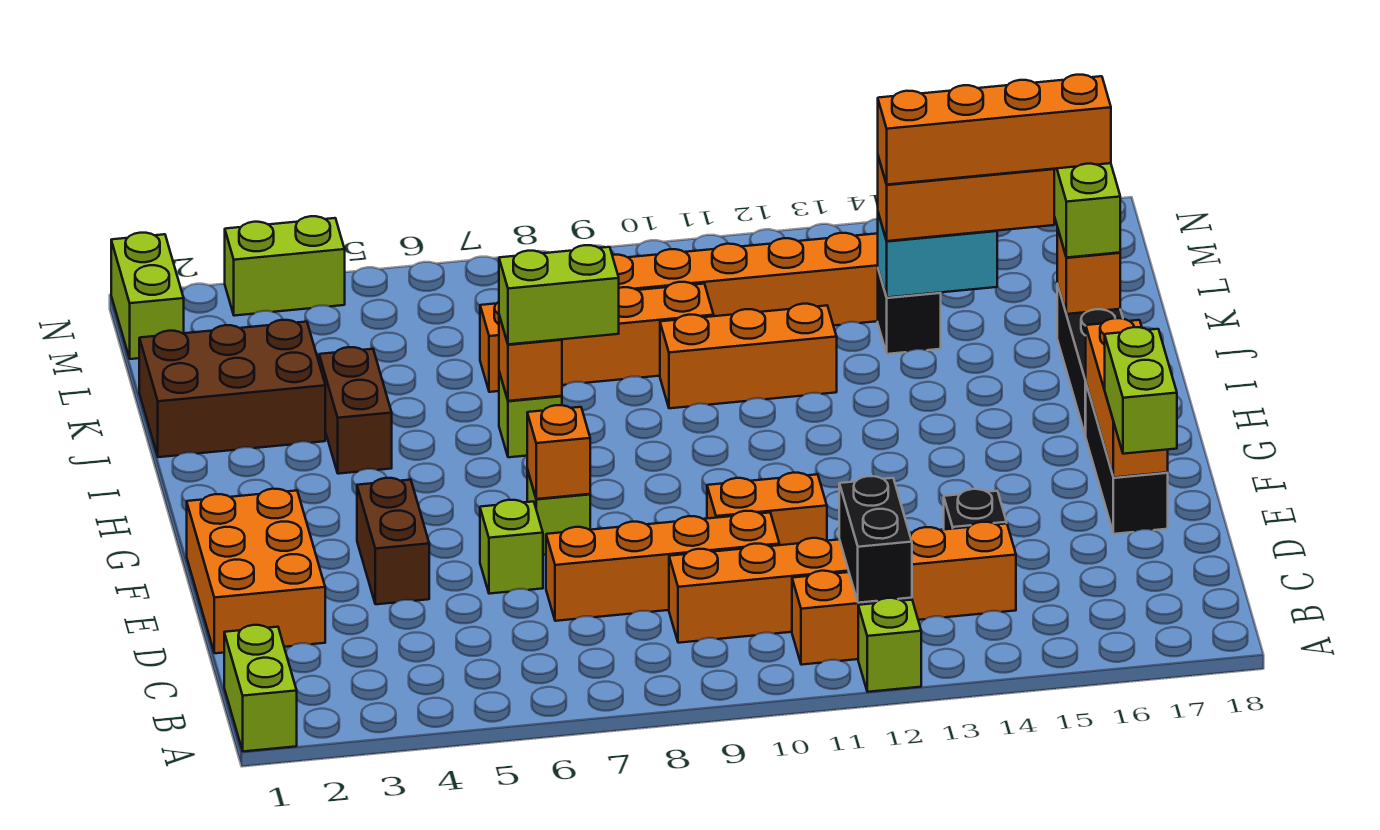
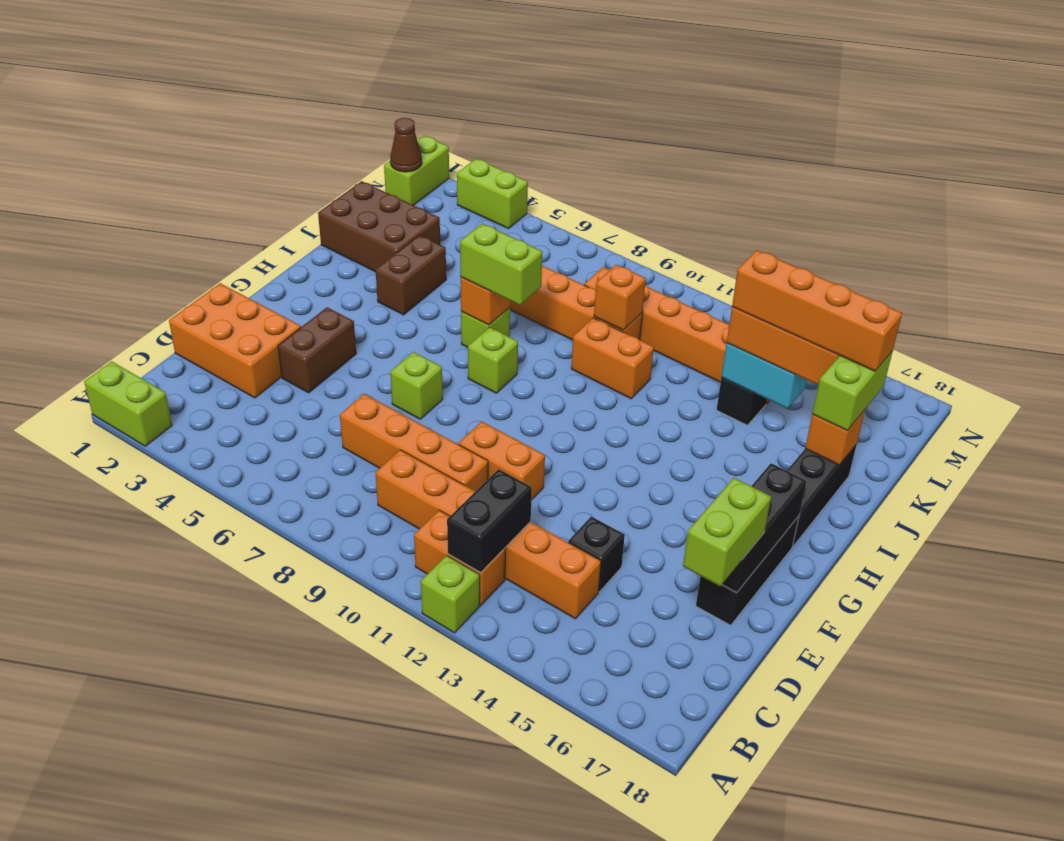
lime 1x2 brick [224,625,297,751] -> lime 1x2 brick turned to [84,361,172,446]
orange 2x3 brick [187,489,325,653] -> orange 2x3 brick turned to [169,283,301,398]
lime 1x1 brick [480,500,543,594] -> lime 1x1 brick moved to [468,327,518,393]
orange 1x3 brick [1086,318,1168,478] -> black 1x3 brick [722,463,807,593]
orange 1x1 brick [527,405,590,499] -> orange 1x1 brick moved to [594,265,646,330]
orange 1x3 brick [660,304,837,408] -> orange 1x2 brick [571,318,654,399]
none -> brown 1x1 cone [390,118,422,172]

